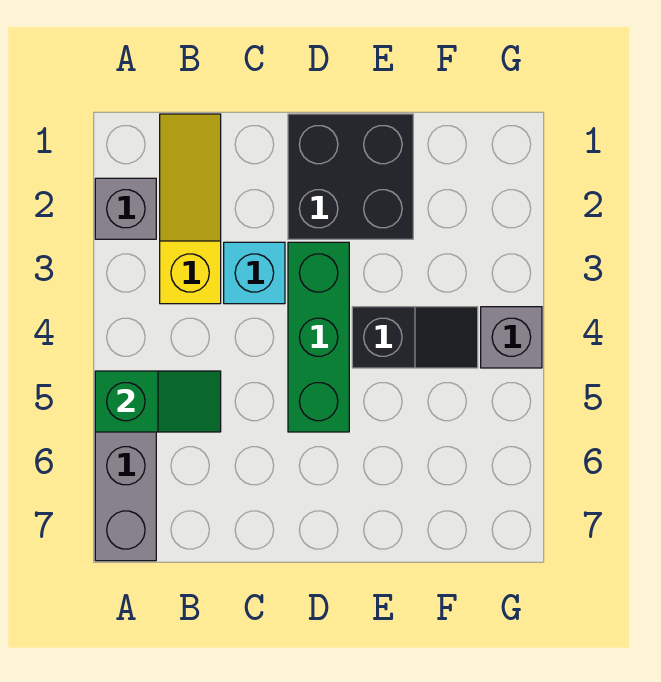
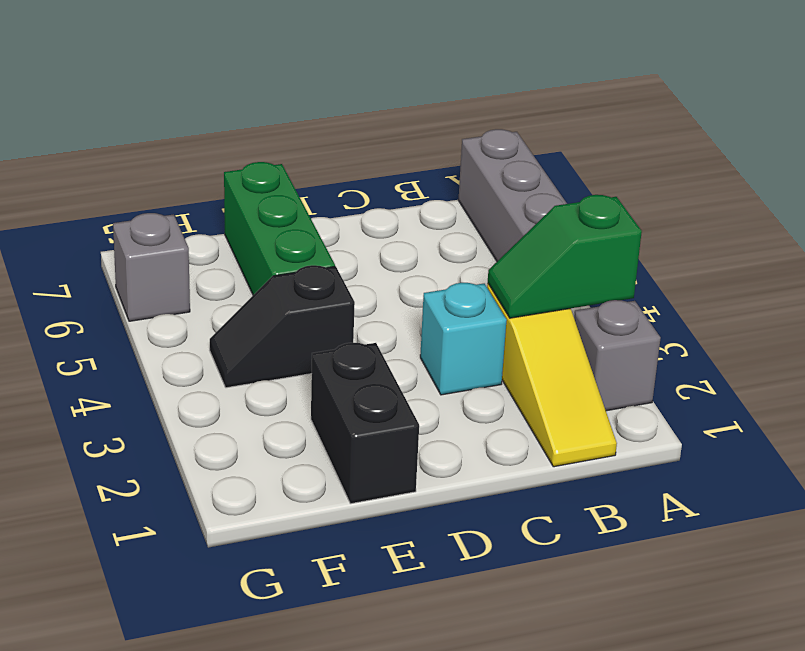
green 1x2 slope [95,371,221,432] -> green 1x2 slope moved to [488,195,642,318]
black 2x2 brick [288,114,413,239] -> black 1x2 brick [311,343,419,504]
green 1x3 brick [288,242,349,432] -> green 1x3 brick moved to [224,162,335,295]
grey 1x1 brick [481,307,542,368] -> grey 1x1 brick moved to [113,213,190,321]

